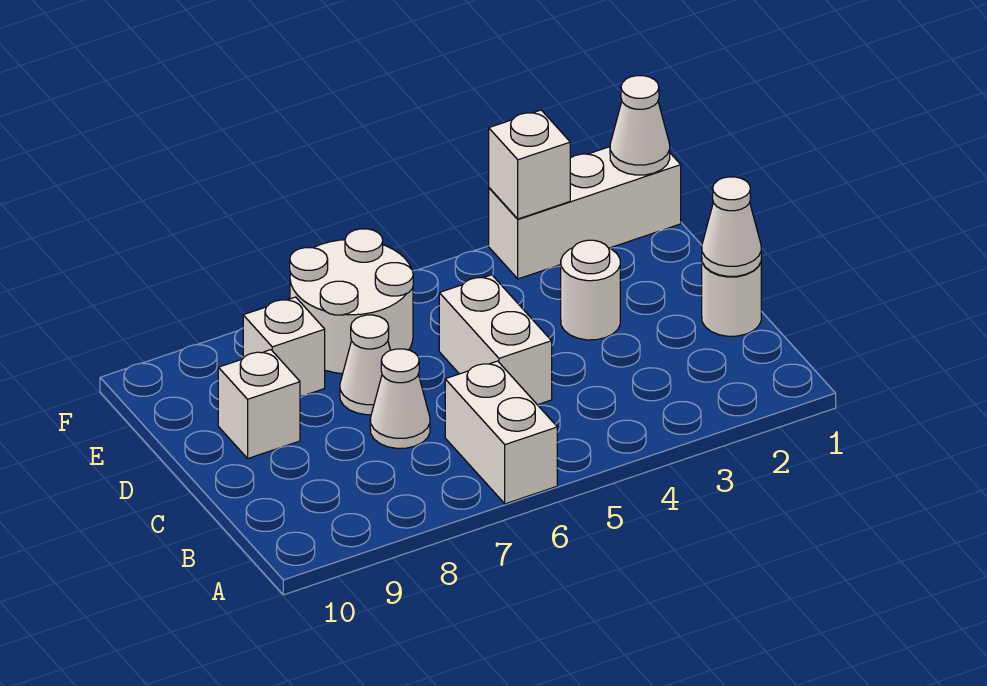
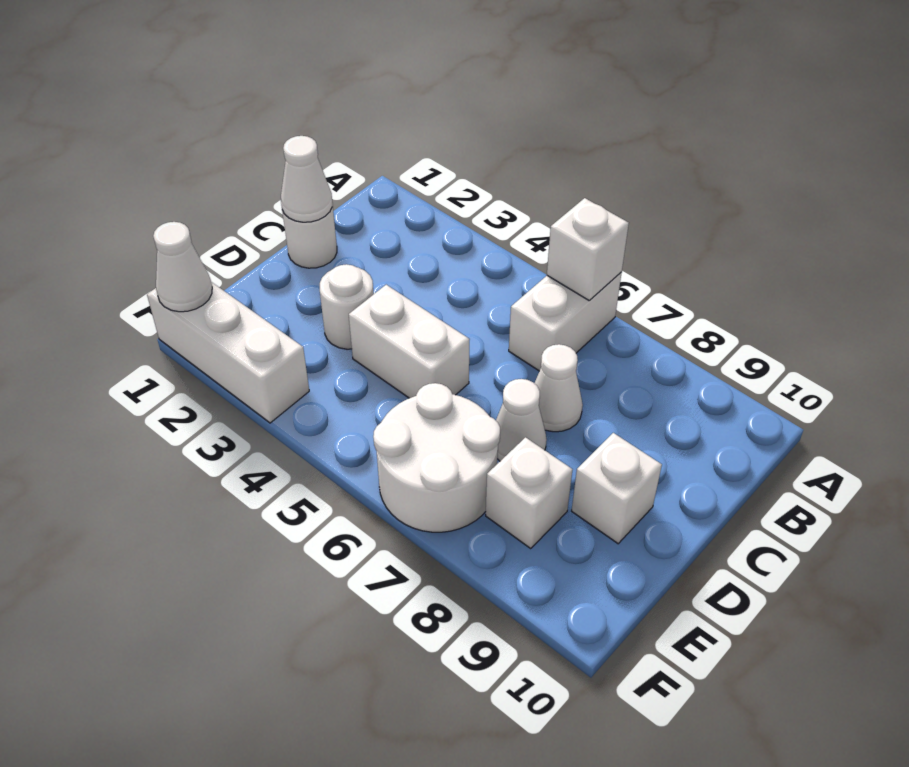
white 1x2 brick [439,275,552,405] -> white 1x2 brick turned to [349,285,470,398]
white 1x1 brick [489,110,570,219] -> white 1x1 brick moved to [547,198,629,301]

